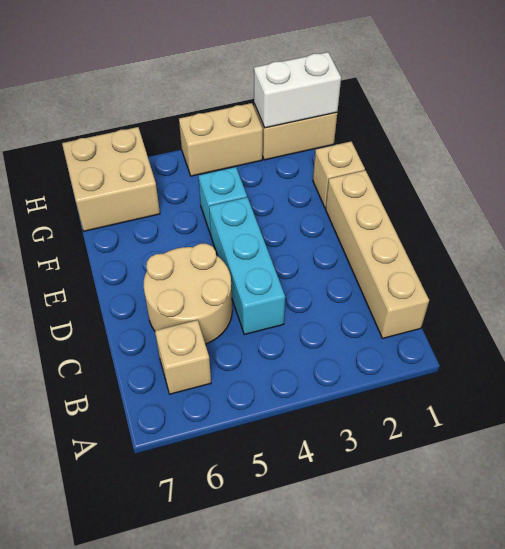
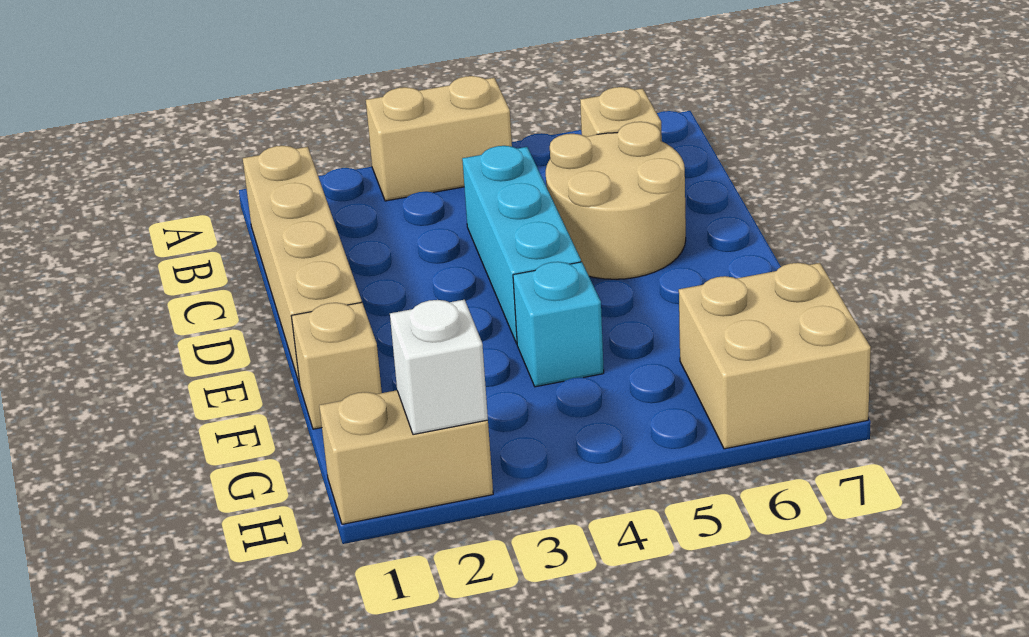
white 1x2 brick [254,52,341,128] -> white 1x1 brick [390,300,488,435]
tan 1x2 brick [179,103,263,176] -> tan 1x2 brick moved to [366,76,512,201]

